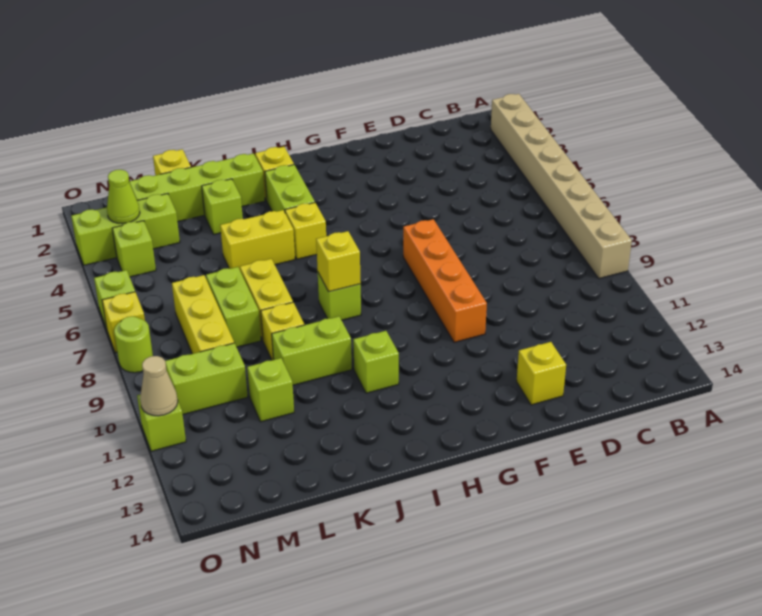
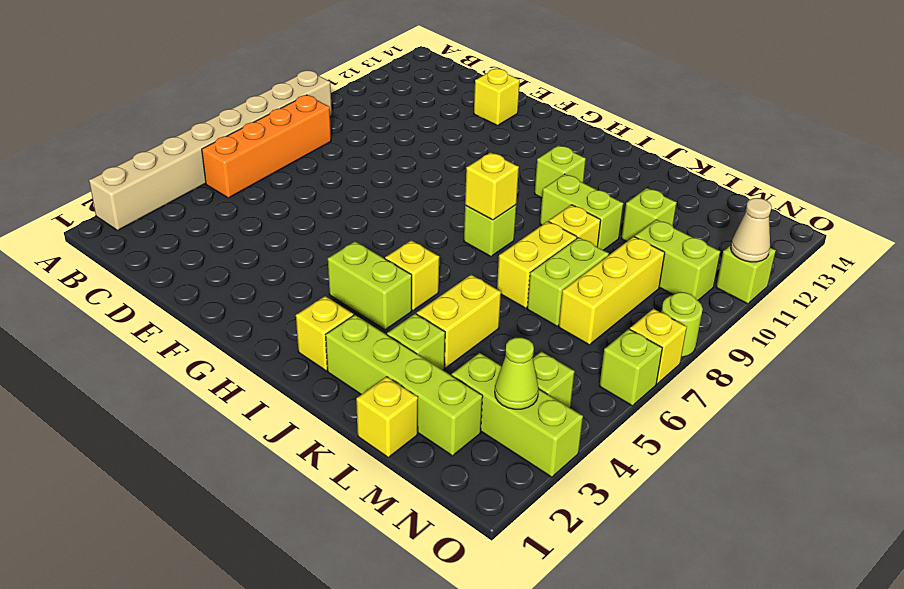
orange 1x4 brick [403,219,487,342] -> orange 1x4 brick moved to [202,95,331,198]
lime 1x2 brick [265,165,315,212] -> lime 1x2 brick turned to [328,241,412,330]
yellow 1x2 brick [220,210,295,269] -> yellow 1x2 brick turned to [417,275,501,368]

